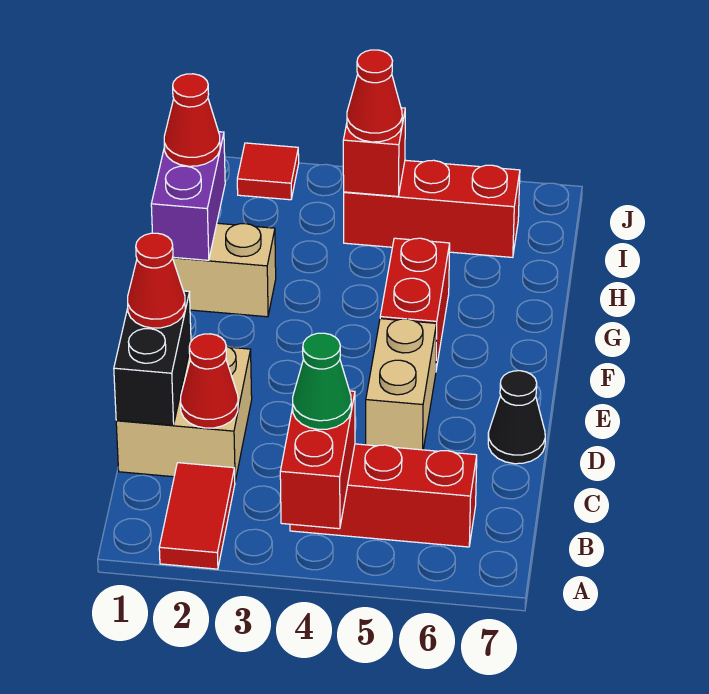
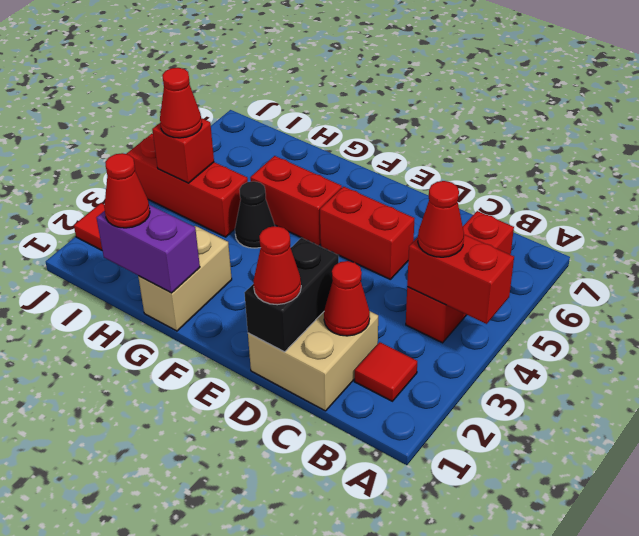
red 1x2 tile [159,463,235,569] -> red 1x1 tile [355,342,417,401]
green 1x1 cone [293,333,351,429] -> red 1x1 cone [418,181,464,257]
black 1x2 brick [114,291,191,425] -> black 1x2 brick turned to [245,238,339,352]
tan 1x2 brick [366,319,436,450] -> red 1x2 brick [320,187,415,279]
black 1x1 cone [488,371,545,464] -> black 1x1 cone moved to [235,181,275,248]
red 1x3 brick [344,160,520,257] -> red 1x3 brick turned to [127,134,248,237]

